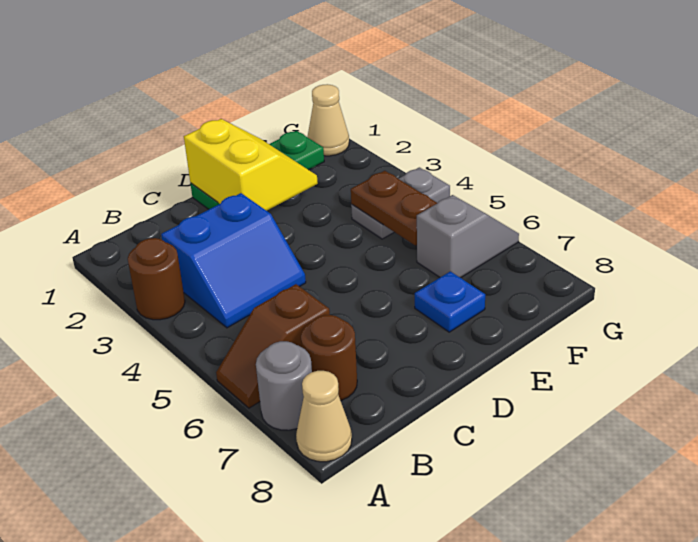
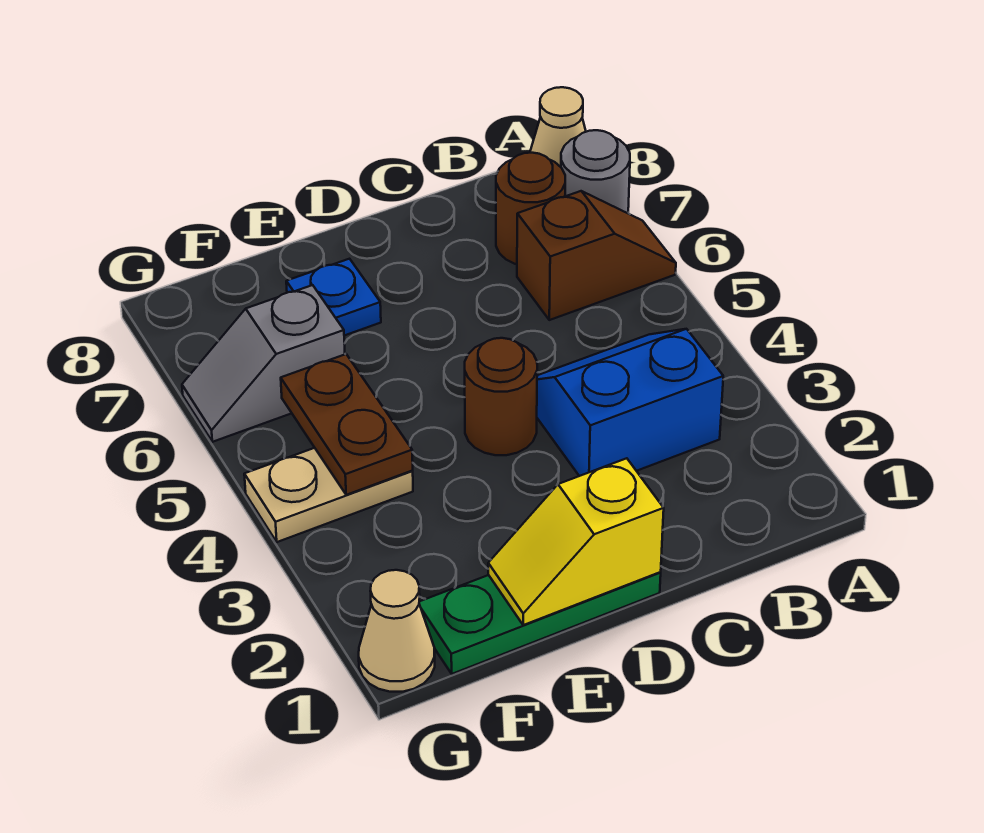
brown 1x1 round brick [128,238,185,320] -> brown 1x1 round brick moved to [465,338,537,455]
yellow 2x2 slope [184,119,318,211] -> yellow 1x2 slope [488,458,664,625]
grey 1x2 plate [351,167,450,239] -> tan 1x2 plate [244,448,413,542]

